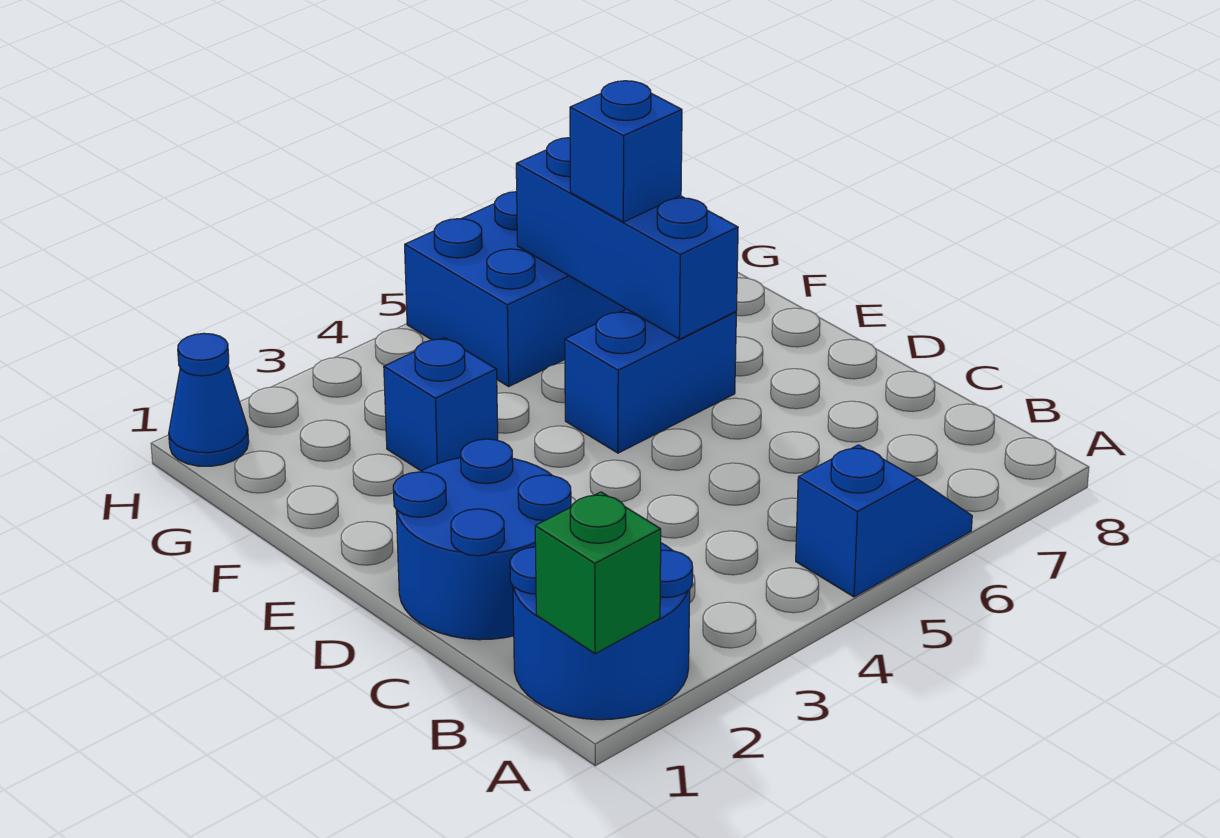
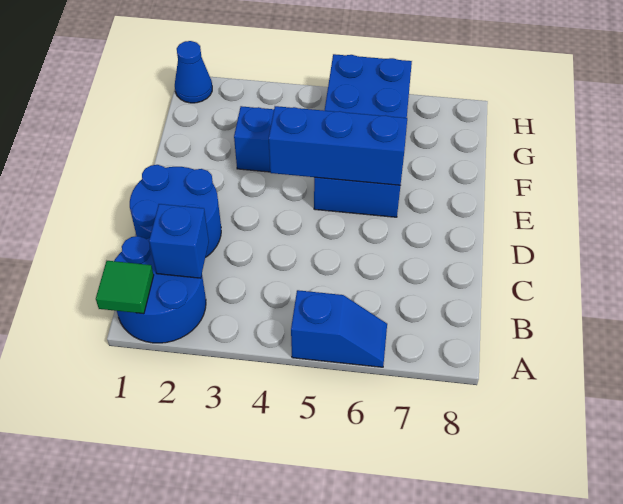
green 1x1 brick [535,492,661,654] -> green 1x1 tile [96,261,154,314]
blue 1x3 brick [516,138,738,339] -> blue 1x3 brick turned to [269,106,407,185]
blue 1x1 brick [570,81,682,222] -> blue 1x1 brick moved to [149,204,209,278]

